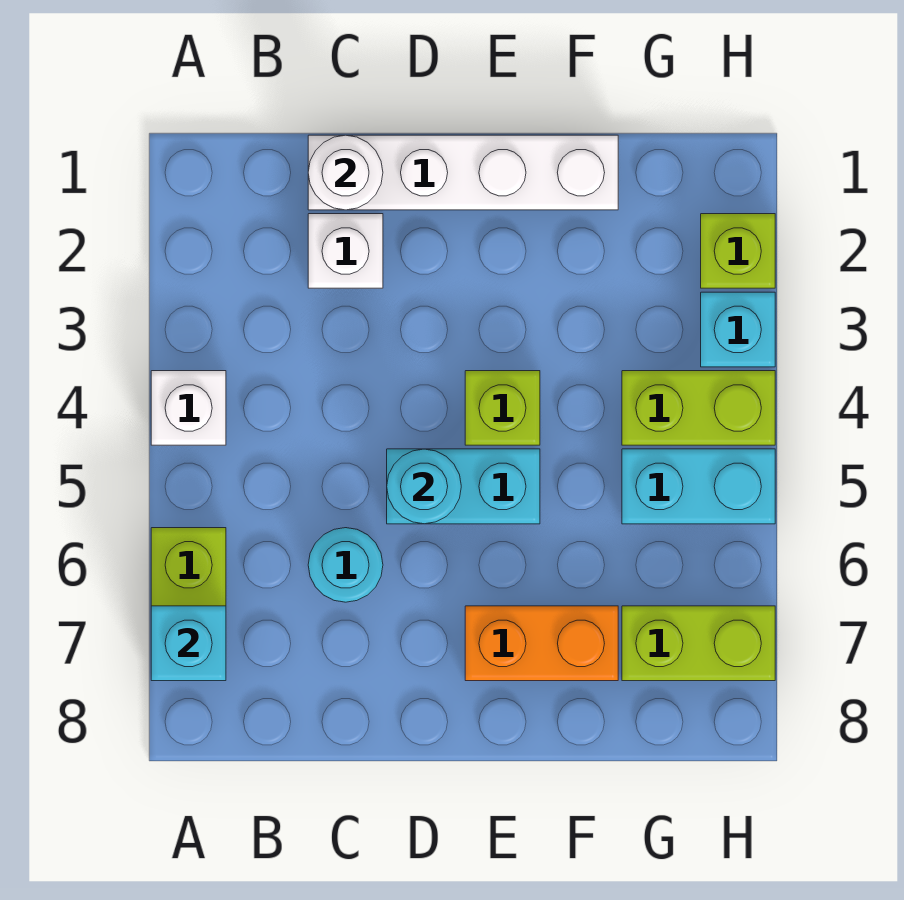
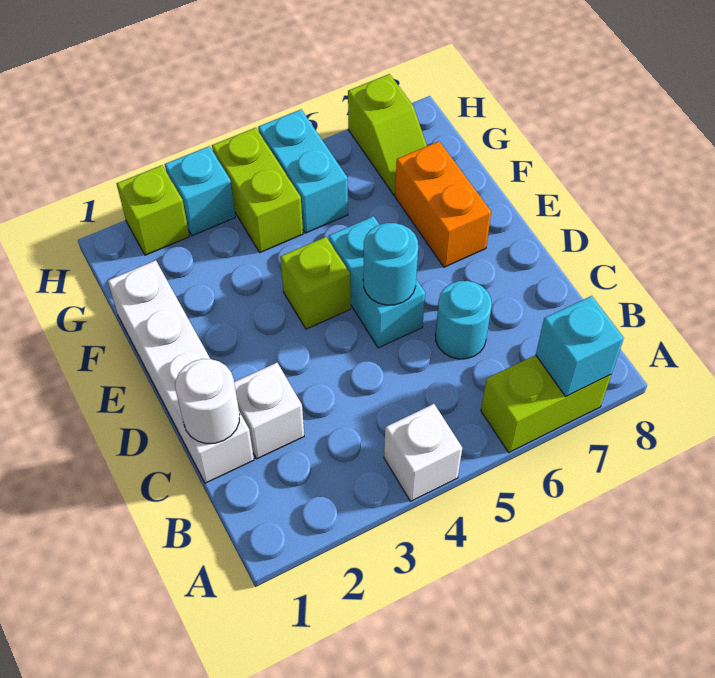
lime 1x2 brick [622,606,775,681] -> lime 1x2 slope [348,74,427,195]

